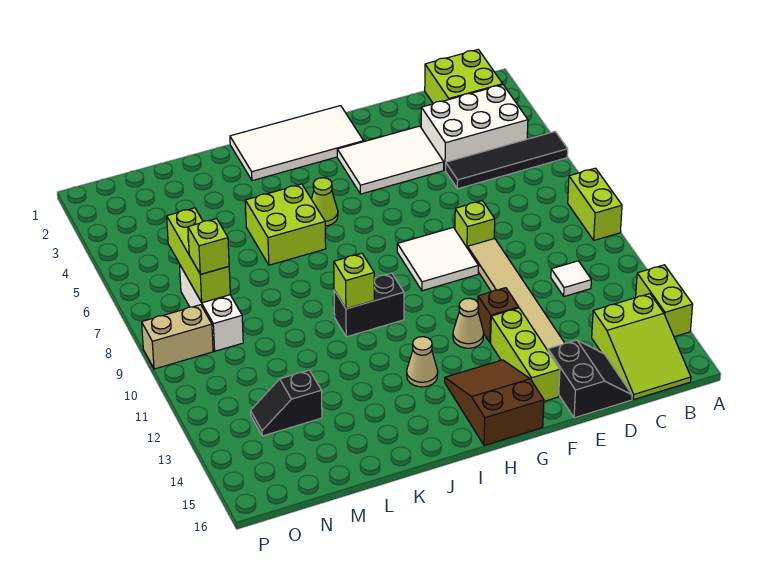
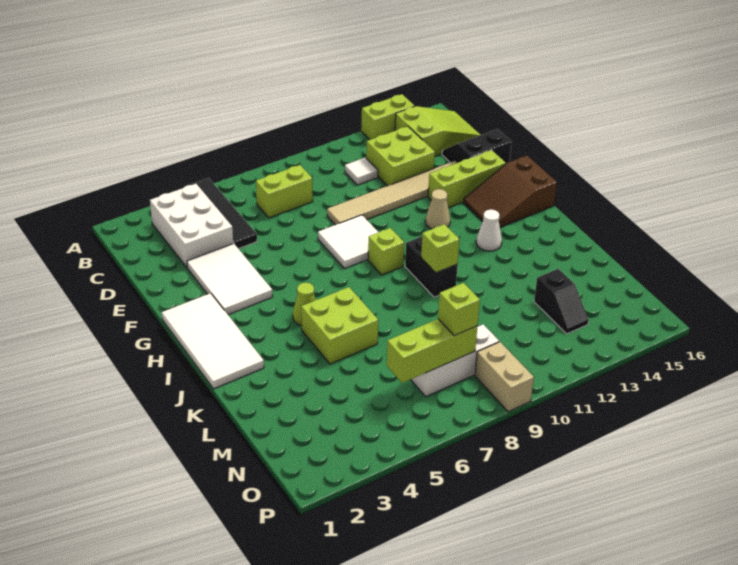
lime 1x2 brick [568,168,622,240] -> lime 1x2 brick moved to [256,165,313,218]
lime 2x2 brick [425,50,503,103] -> lime 2x2 brick moved to [366,126,435,186]
lime 1x1 brick [455,201,495,248] -> lime 1x1 brick moved to [368,228,404,275]
brown 1x1 brick [478,288,519,343] -> none
tan 1x1 cone [407,337,438,387] -> white 1x1 cone [476,209,502,251]

